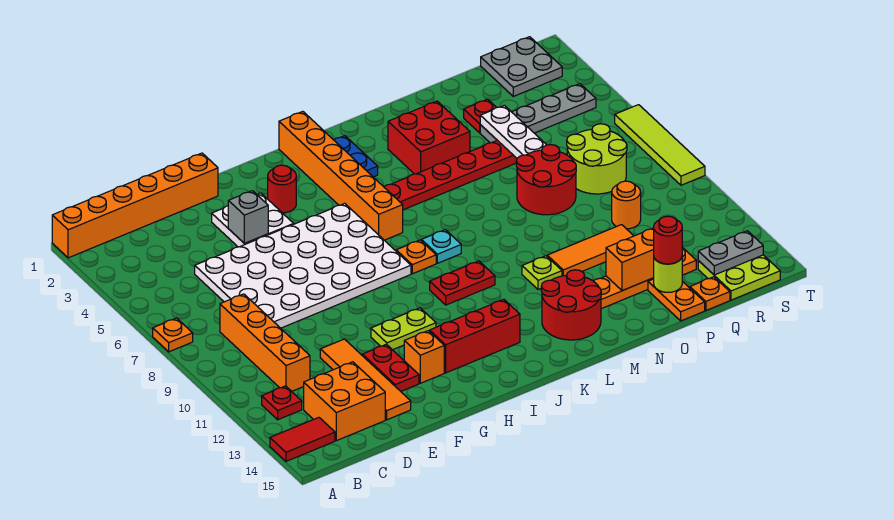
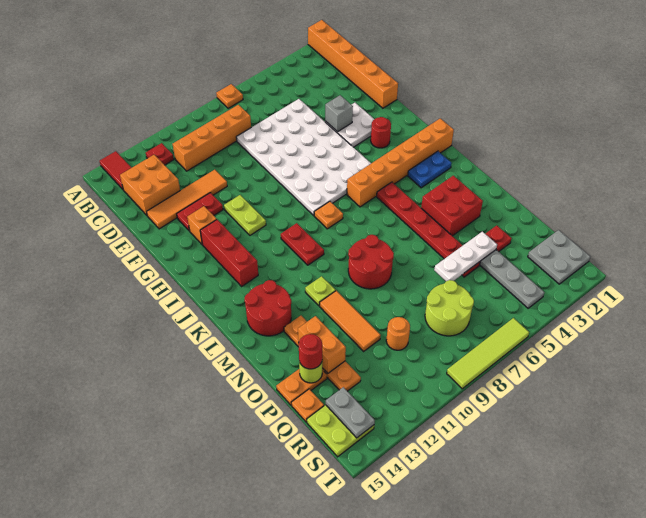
cyan 1x1 plate [421,230,461,263] -> none
red 2x2 round brick [516,145,576,215] -> red 2x2 round brick moved to [348,235,394,289]

